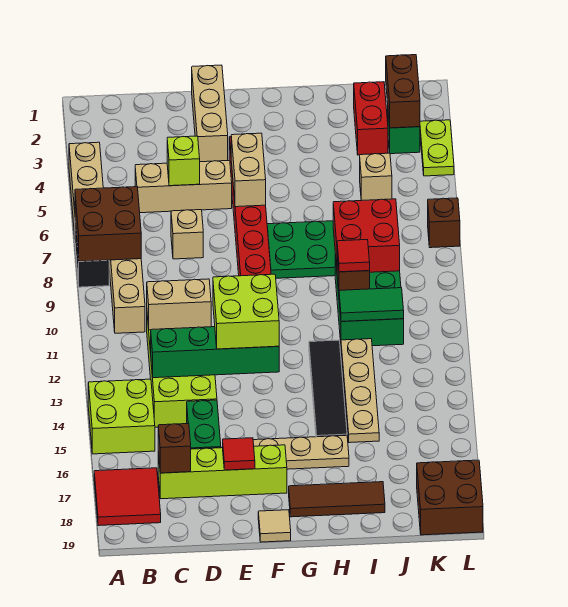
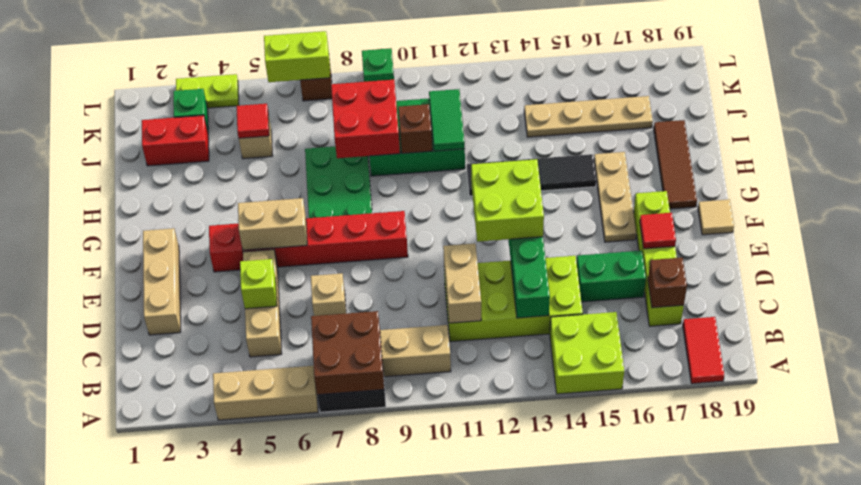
red 2x2 tile [94,468,161,526] -> red 1x2 tile [683,317,724,384]
tan 1x3 brick [192,65,228,162] -> tan 1x3 brick turned to [143,228,181,335]
red 1x1 tile [337,240,370,272] -> red 1x1 tile moved to [236,104,269,138]
tan 1x4 plate [341,339,379,443] -> tan 1x4 plate moved to [524,96,653,137]
brown 1x2 brick [386,55,420,128] -> none
brown 2x2 brick [417,460,483,535] -> none
none -> lime 1x2 brick [264,31,330,82]
none -> green 1x1 brick [362,48,394,82]

